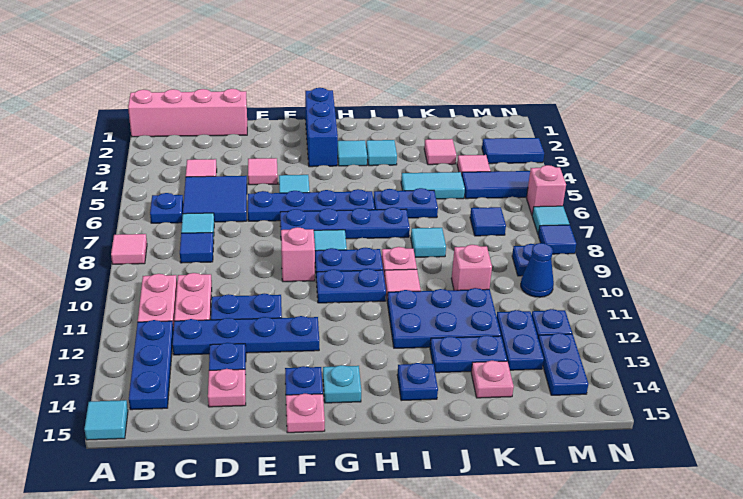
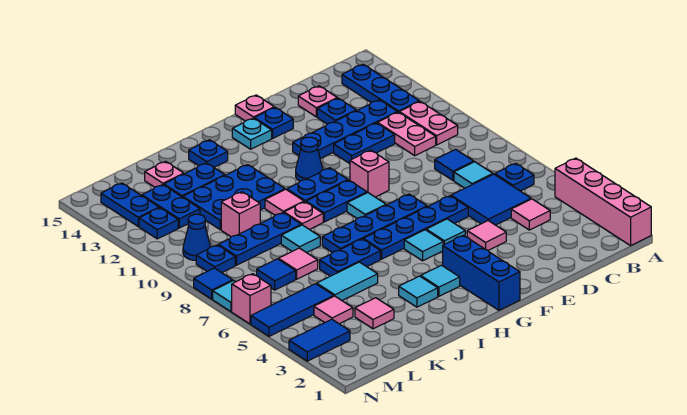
pink 1x4 brick [128,89,247,137] -> pink 1x4 brick turned to [555,158,651,246]
pink 1x1 tile [111,234,147,264] -> pink 1x1 tile moved to [278,248,318,279]
cyan 1x1 tile [84,400,128,440] -> cyan 1x1 tile moved to [404,230,443,261]
none -> blue 1x1 cone [296,137,323,181]
none -> blue 1x3 plate [218,213,301,265]

